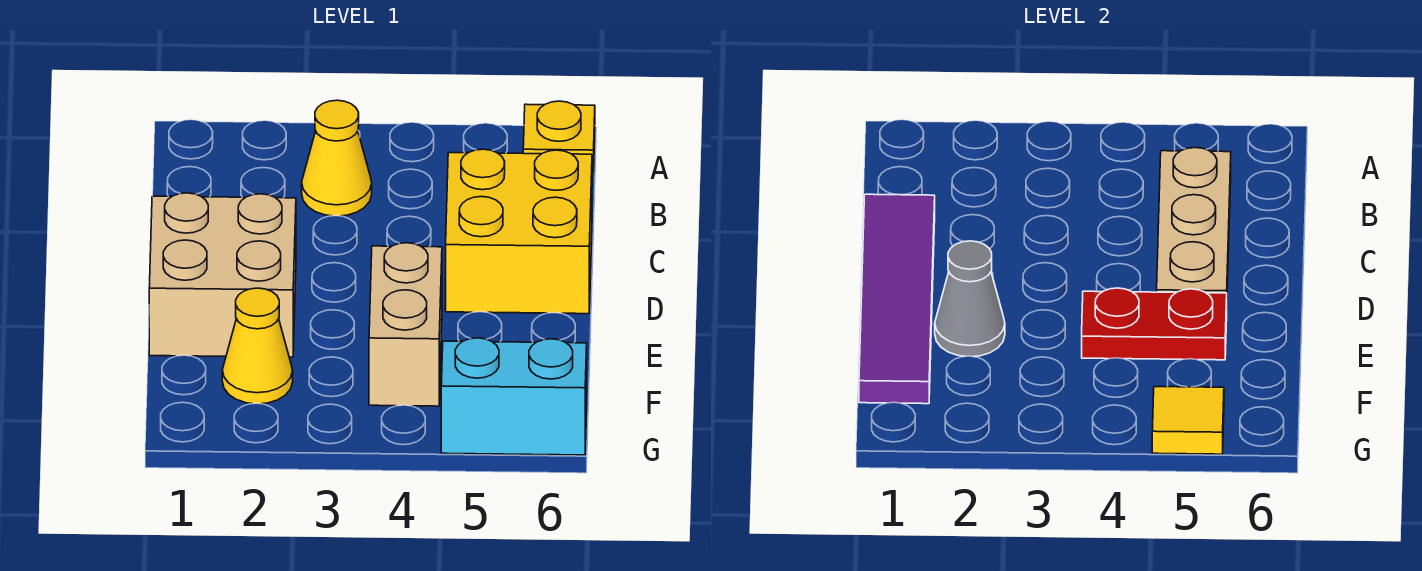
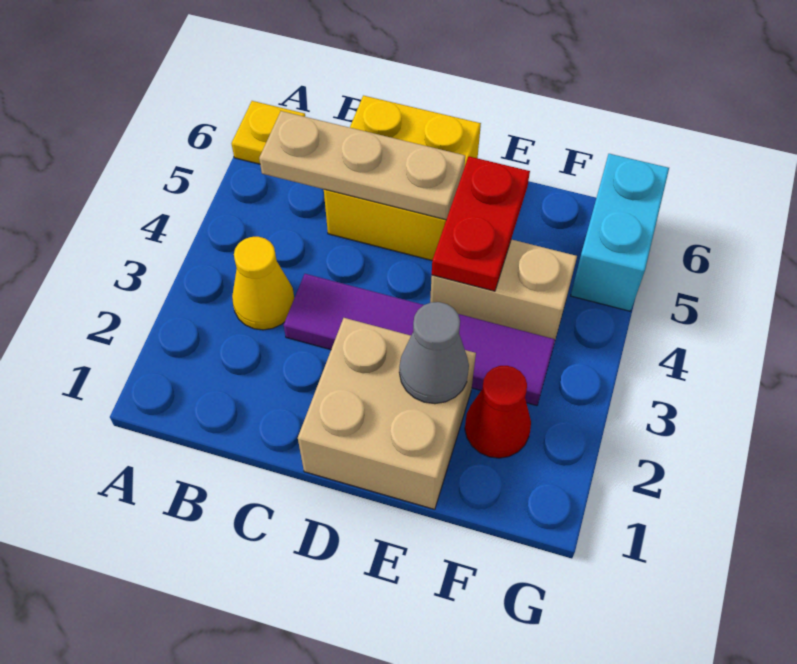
purple 1x4 tile [859,194,935,404] -> purple 1x4 tile moved to [284,274,555,406]
yellow 1x1 cone [222,288,293,404] -> red 1x1 cone [465,366,531,458]
yellow 1x1 tile [1152,387,1224,454] -> none

